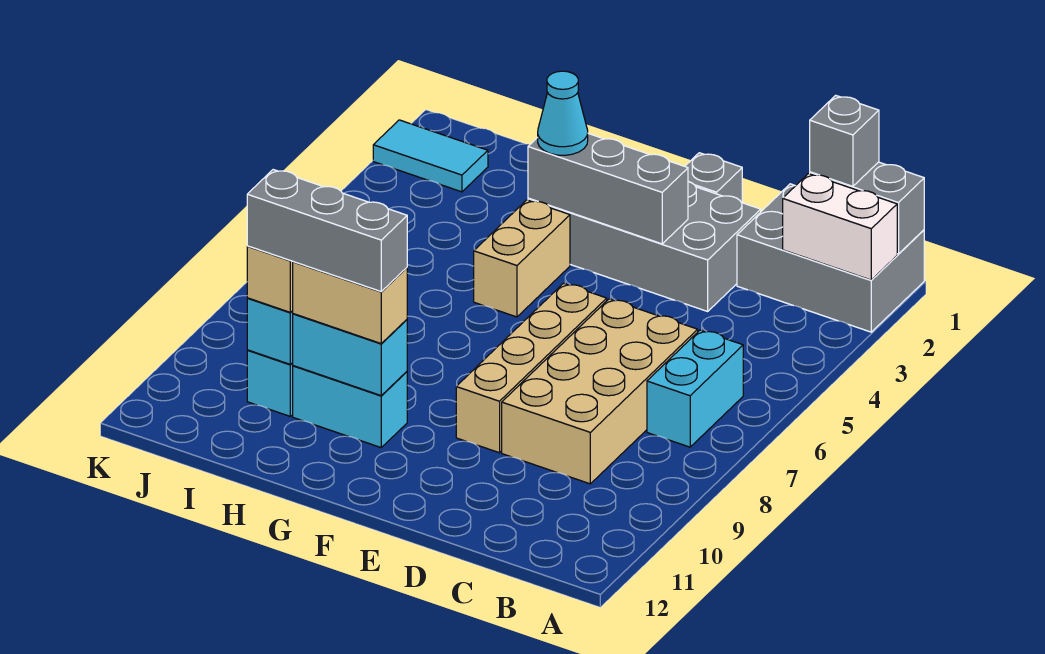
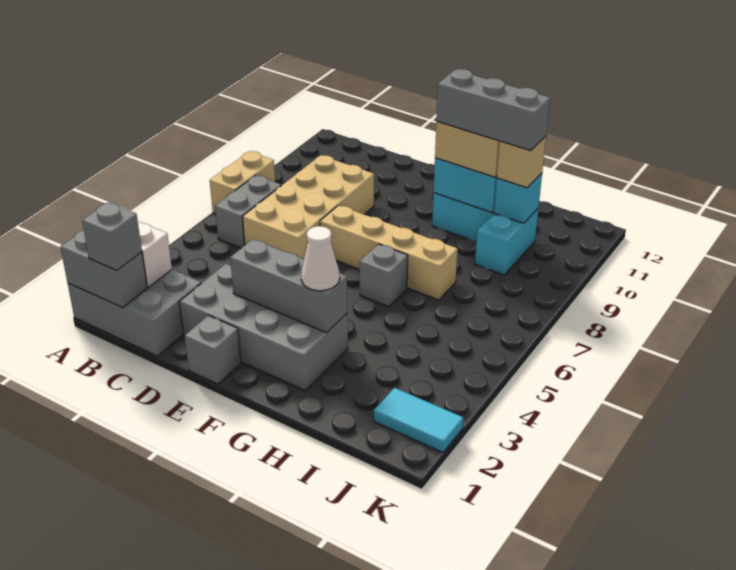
cyan 1x2 brick [647,330,743,447] -> grey 1x2 brick [215,175,281,248]
tan 1x4 brick [456,283,607,453] -> tan 1x4 brick turned to [320,205,457,300]
cyan 1x1 cone [538,71,588,155] -> white 1x1 cone [301,226,340,291]
tan 1x2 brick [474,200,570,317] -> tan 1x2 brick moved to [210,151,275,214]
none -> grey 1x1 brick [360,244,408,307]

